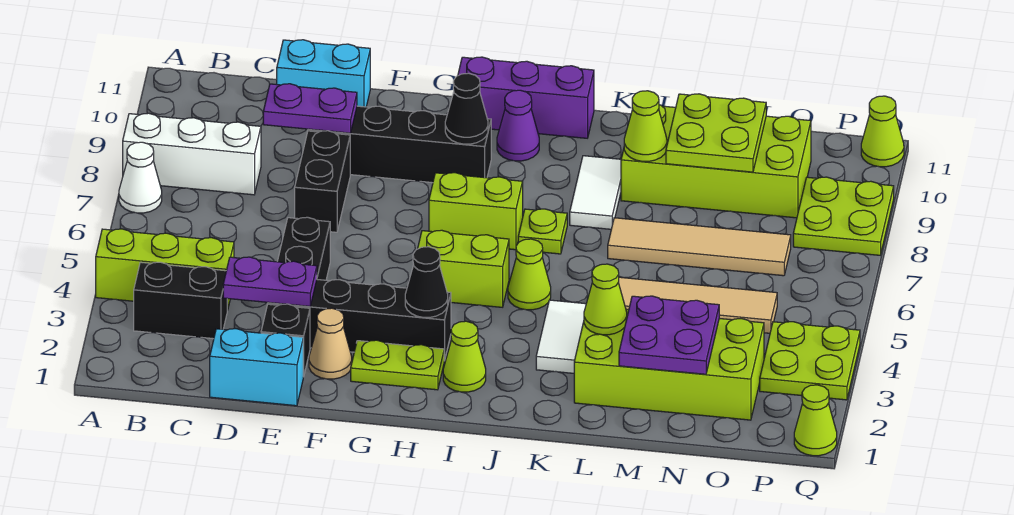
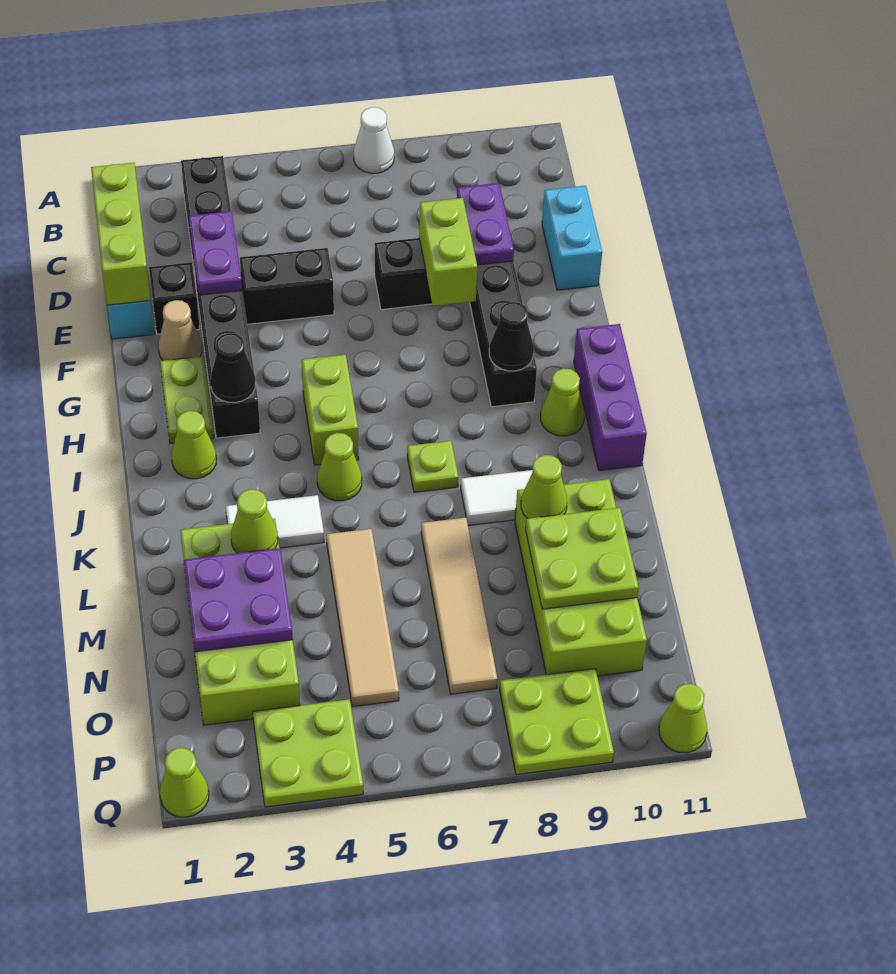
lime 1x3 brick [96,229,234,310] -> lime 1x3 brick moved to [91,163,151,305]
white 1x3 brick [123,113,261,195] -> none
lime 1x2 brick [429,173,523,250] -> lime 1x2 brick moved to [419,198,477,306]
purple 1x1 cone [497,90,539,161] -> lime 1x1 cone [541,368,585,436]

